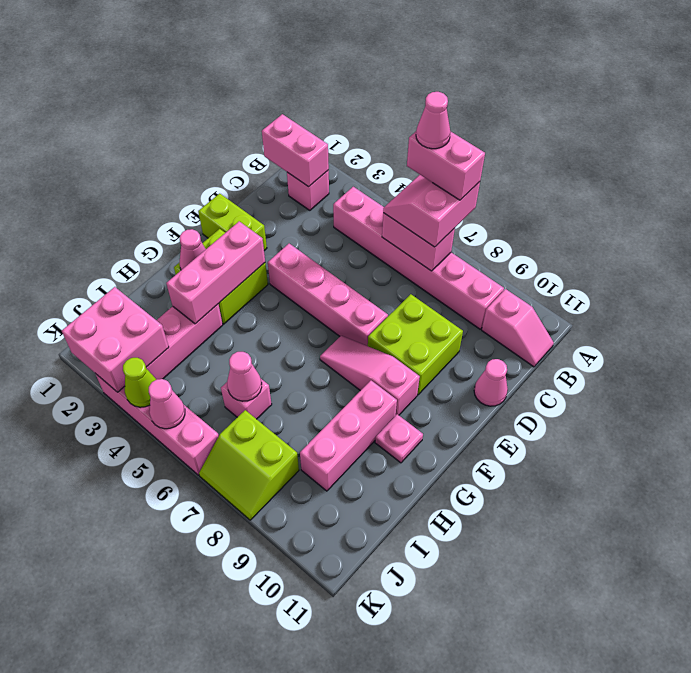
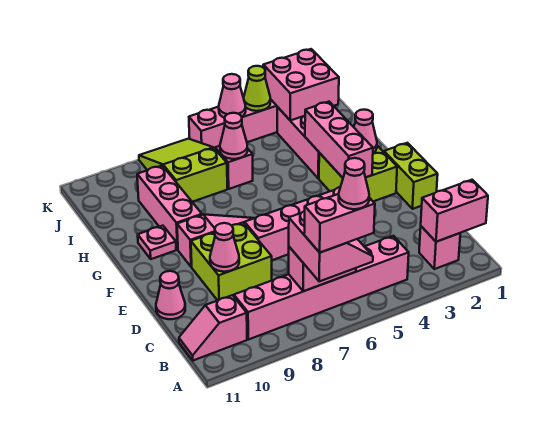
none -> pink 1x1 cone [210,223,239,272]
lime 1x2 brick [198,194,267,251] -> lime 1x2 brick turned to [384,143,438,209]
lime 2x2 slope [199,410,299,520] -> lime 2x3 slope [139,139,227,202]

